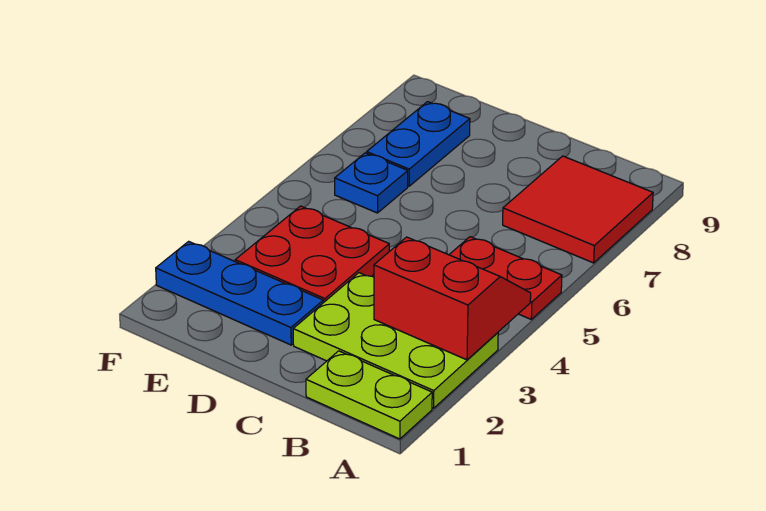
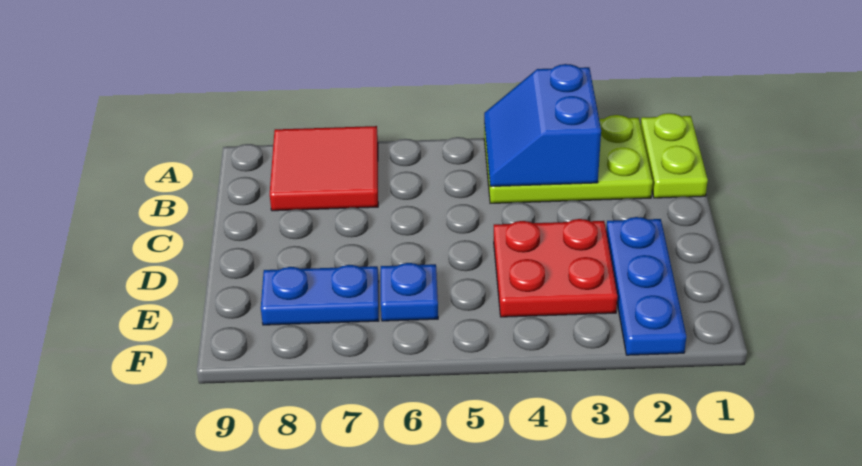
lime 2x3 plate [293,273,498,408] -> lime 2x3 plate turned to [484,115,653,203]
red 2x2 slope [374,237,531,360] -> blue 2x2 slope [484,64,601,187]
red 1x2 plate [449,237,562,319] -> none

